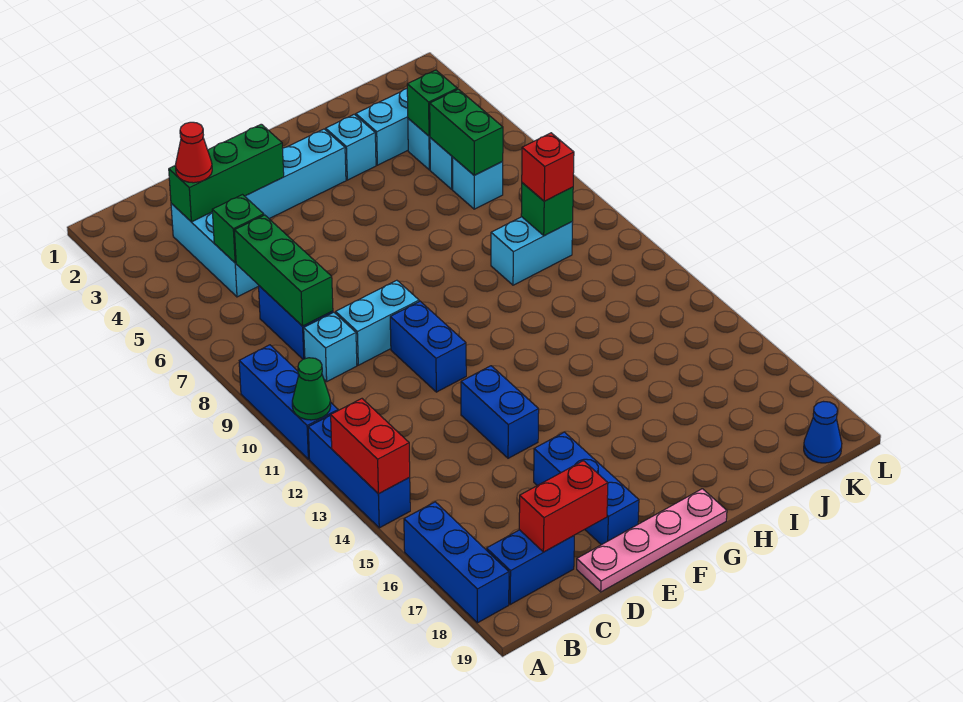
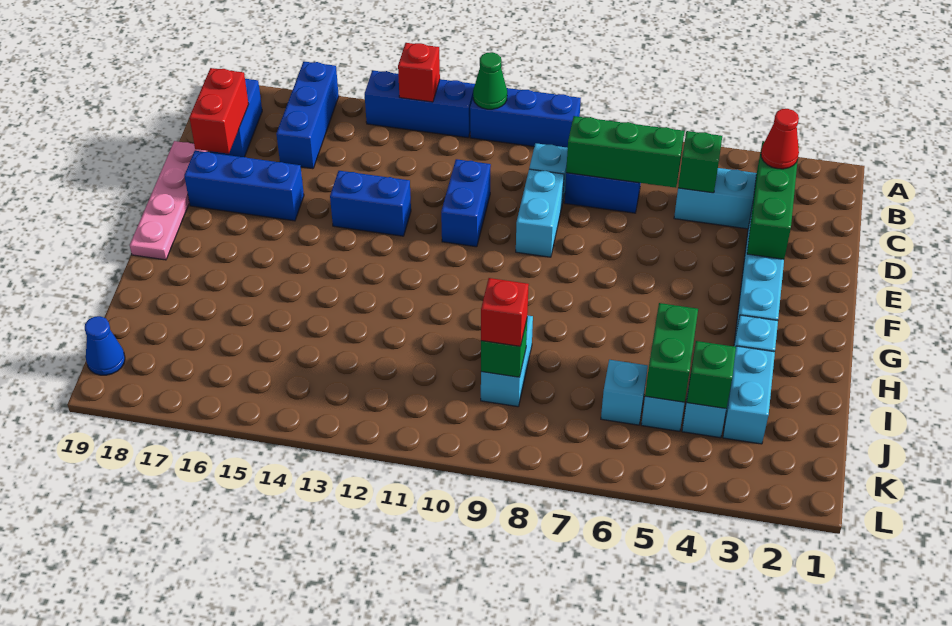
red 1x2 brick [331,399,410,494] -> red 1x1 brick [398,43,440,102]
blue 1x3 brick [404,502,509,623] -> blue 1x3 brick turned to [276,62,339,169]
blue 1x2 brick [390,301,466,392] -> blue 1x2 brick turned to [441,159,491,247]
green 1x2 brick [430,89,503,175] -> green 1x2 brick turned to [645,303,698,402]

